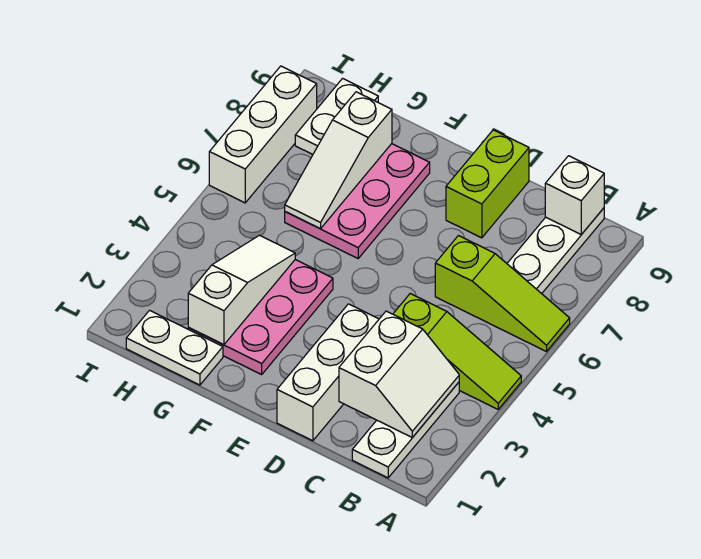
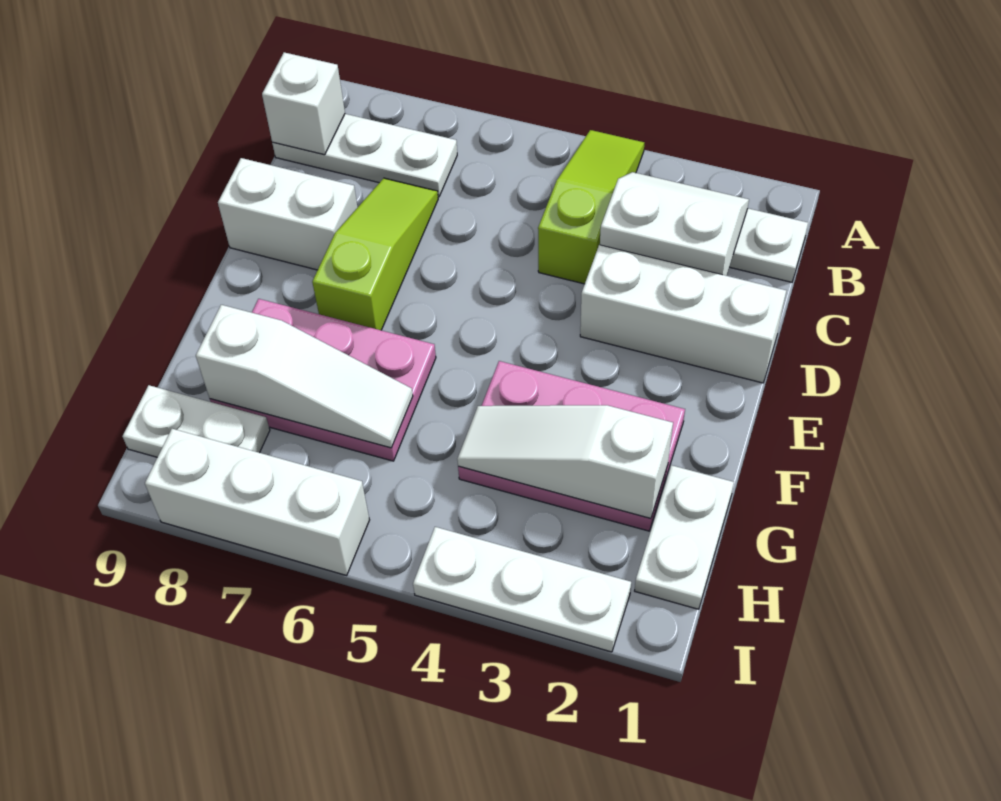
lime 1x3 slope [435,236,570,352] -> lime 1x3 slope moved to [312,178,438,330]
lime 1x2 brick [446,130,529,238] -> white 1x2 brick [218,158,358,270]
none -> white 1x3 plate [413,527,631,652]

